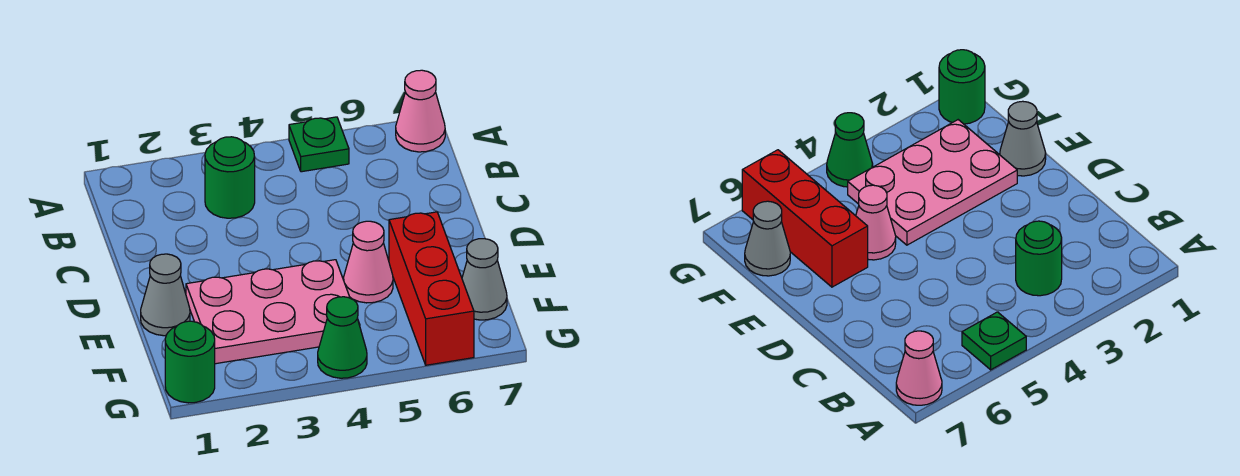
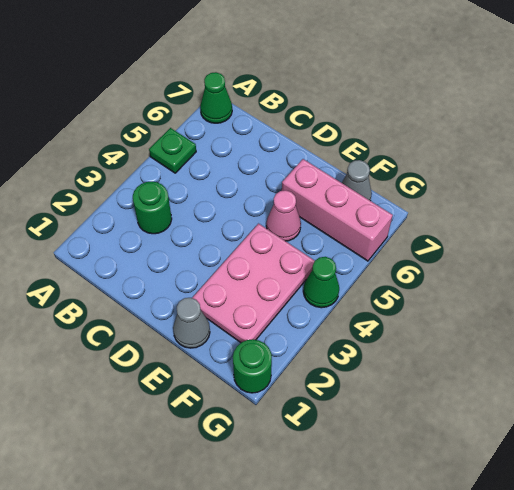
pink 1x1 cone [396,70,445,152] -> green 1x1 cone [200,72,232,123]
red 1x3 brick [389,212,474,365] -> pink 1x3 brick [282,159,393,261]

